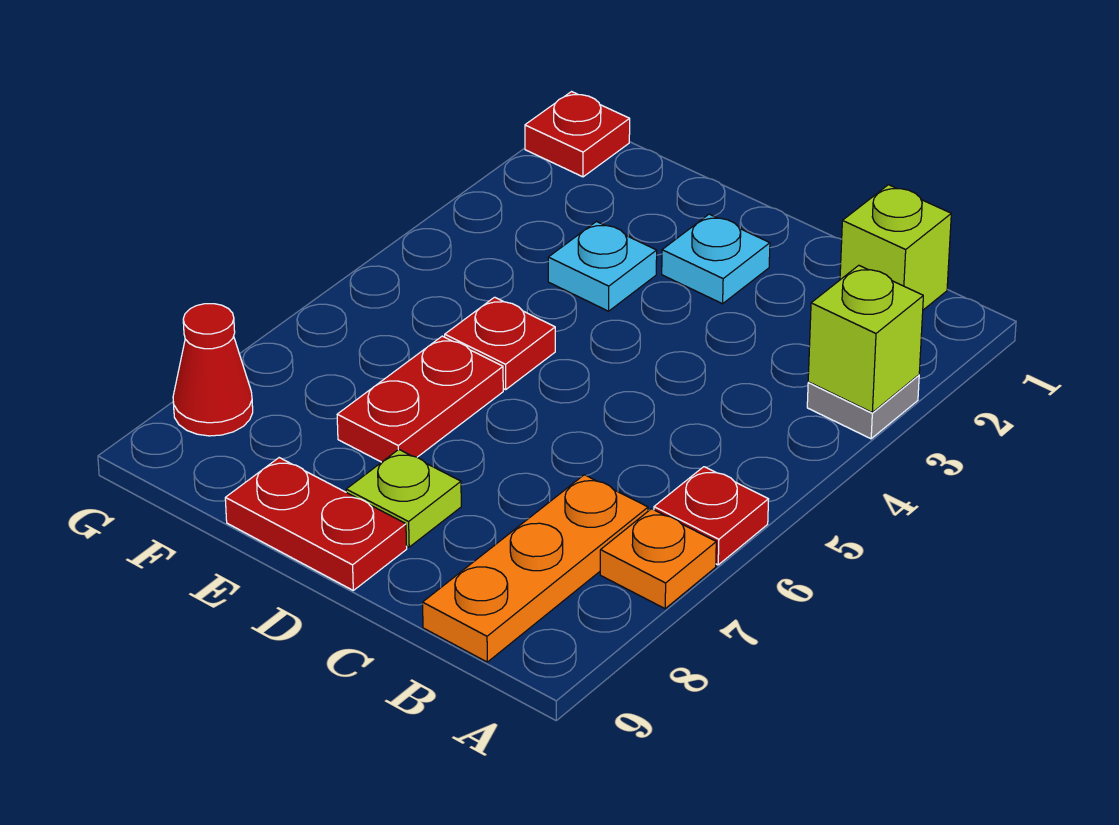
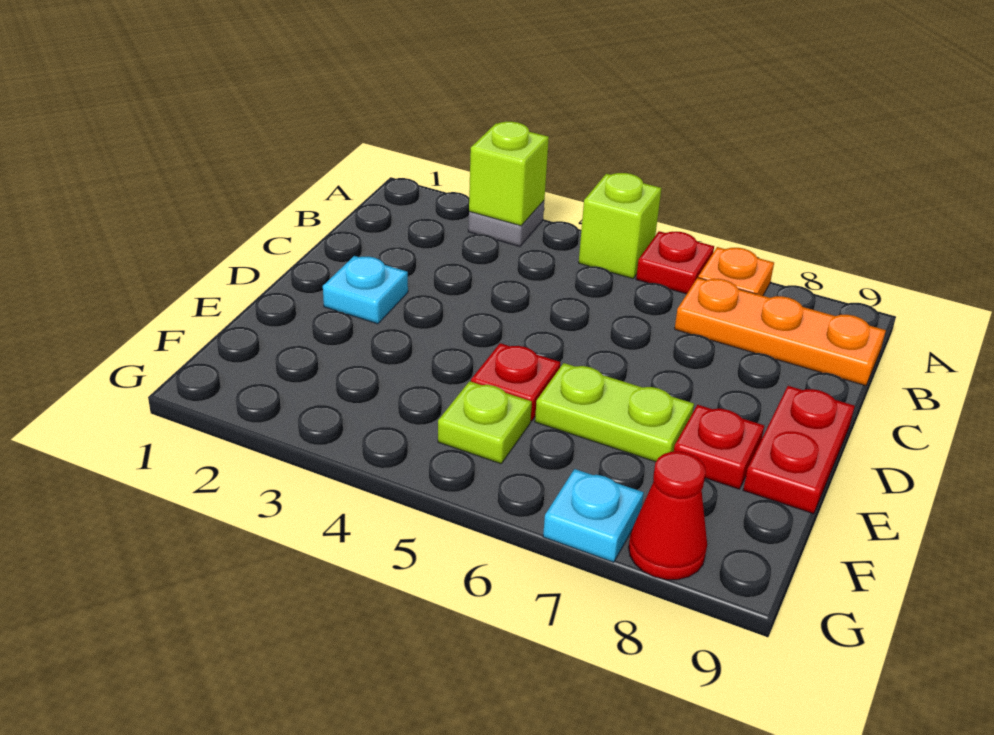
lime 1x1 brick [840,185,951,310] -> lime 1x1 brick moved to [579,173,661,279]
lime 1x1 plate [346,449,461,547] -> lime 1x1 plate moved to [438,381,532,464]
cyan 1x1 plate [548,222,657,311] -> cyan 1x1 plate moved to [543,469,644,562]
red 1x2 plate [337,336,503,462] -> lime 1x2 plate [535,363,694,462]
red 1x1 plate [525,92,630,177] -> red 1x1 plate moved to [674,405,764,489]

